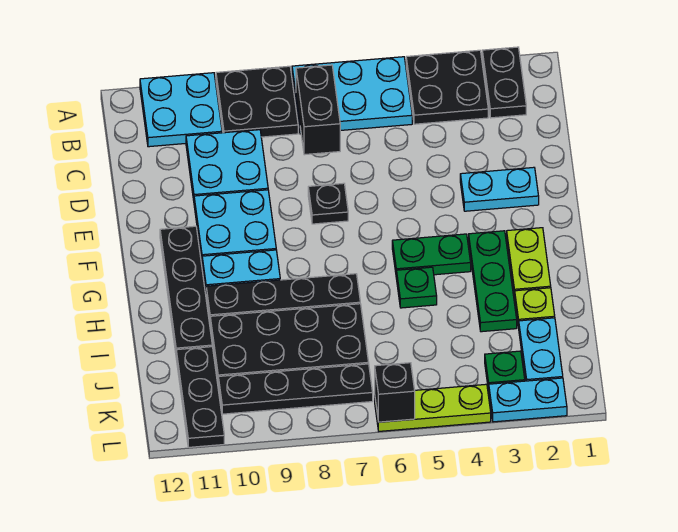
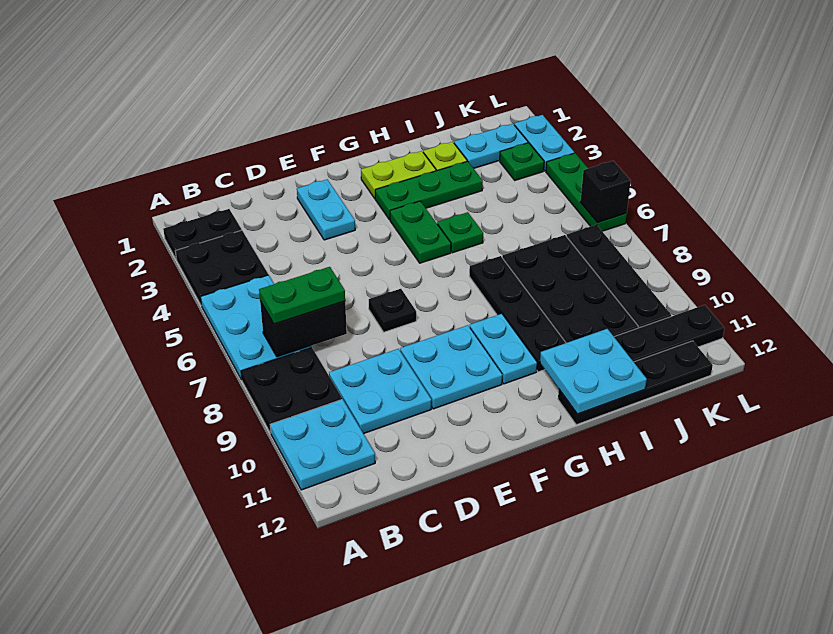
none -> green 1x2 plate [259,267,345,324]
black 1x4 plate [160,226,212,353] -> black 1x4 plate moved to [558,341,713,425]
none -> cyan 2x2 plate [540,329,647,414]
lime 1x3 plate [375,384,491,431] -> green 1x3 plate [546,153,627,231]

